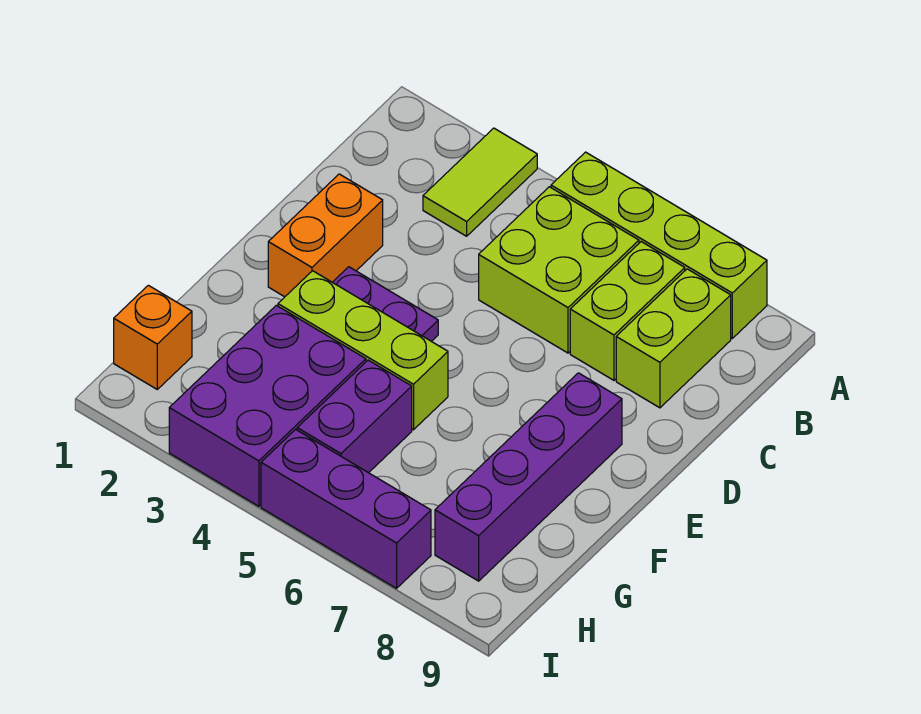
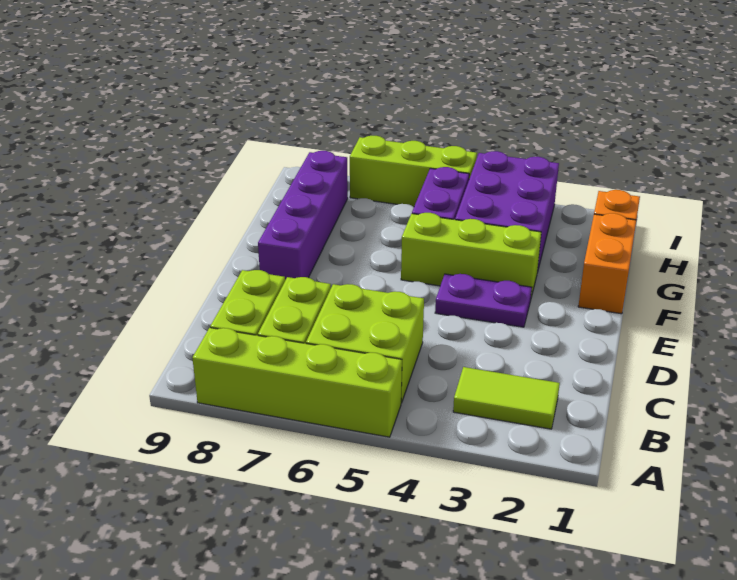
lime 1x2 tile [423,128,537,236] -> lime 1x2 tile turned to [453,367,560,429]
orange 1x2 brick [268,174,383,297] -> orange 1x2 brick moved to [578,213,636,314]
purple 1x3 brick [261,429,431,588] -> lime 1x3 brick [350,136,477,207]

